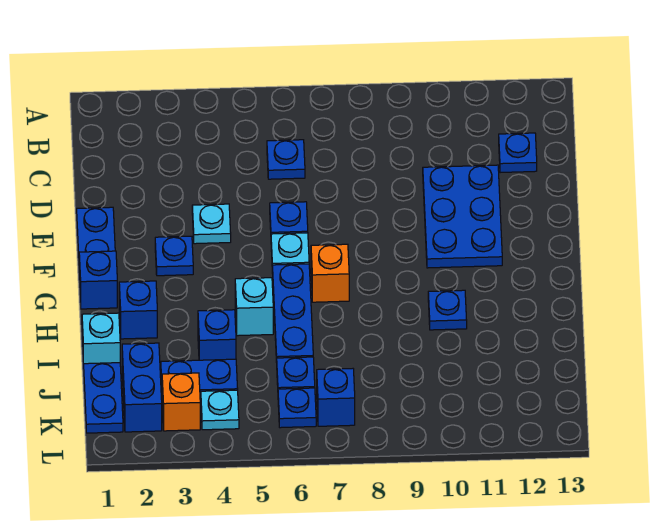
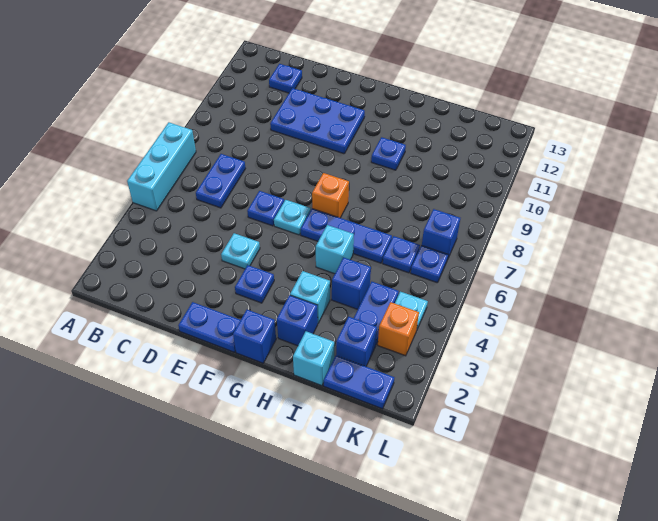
none -> cyan 1x3 brick [127,122,196,211]
blue 1x1 plate [267,140,305,179] -> blue 1x2 plate [196,154,245,208]
none -> cyan 1x1 brick [290,271,330,323]
blue 1x2 brick [122,343,162,432] -> blue 1x1 brick [336,316,377,366]

